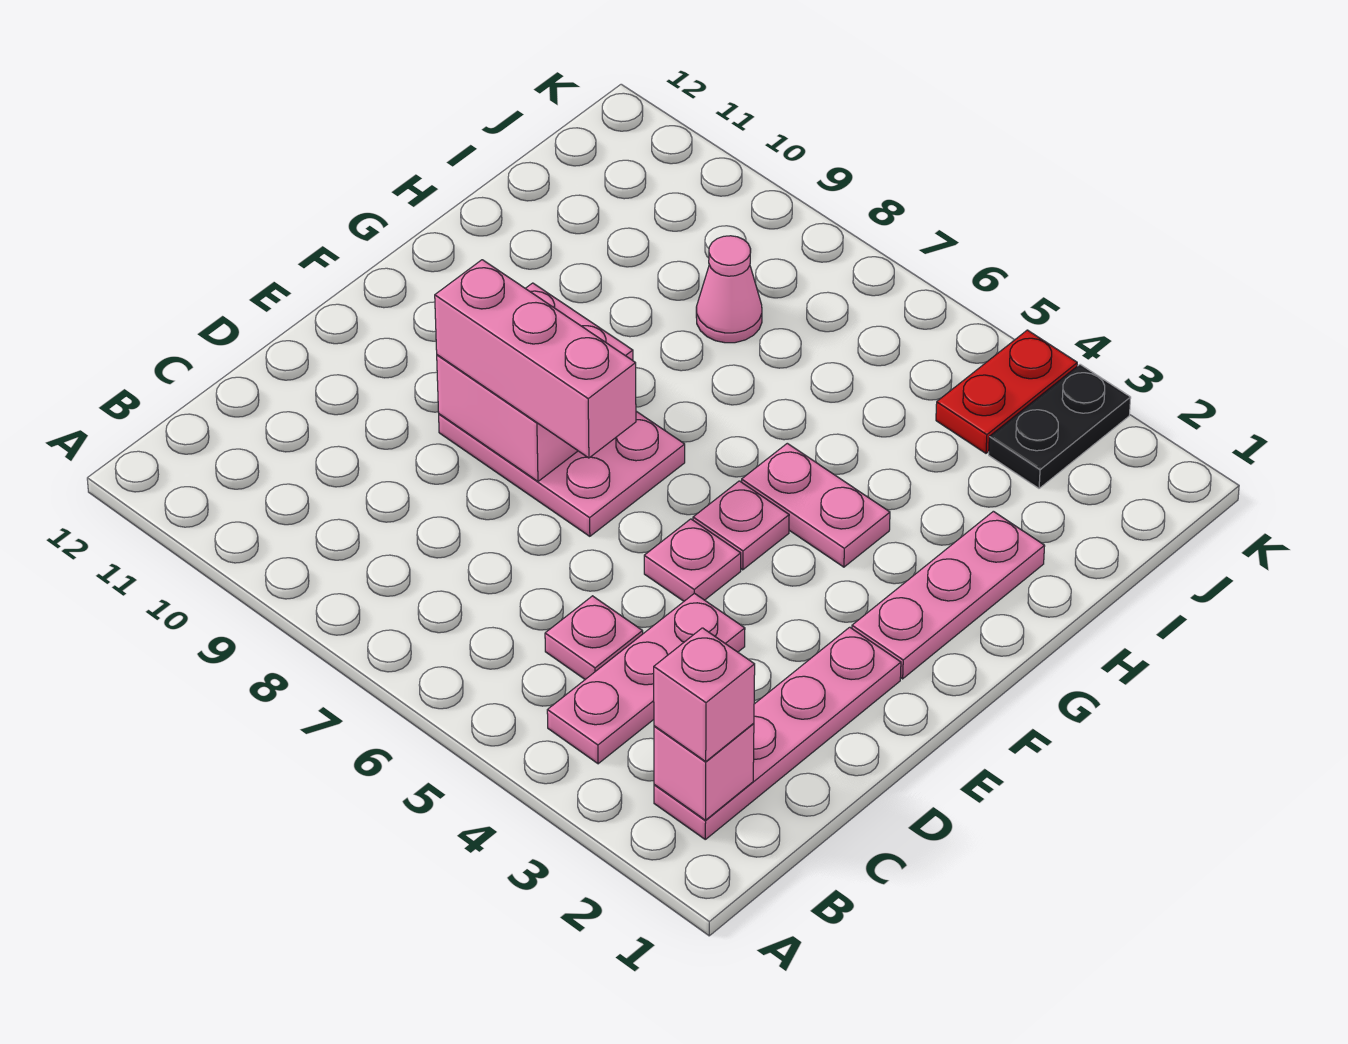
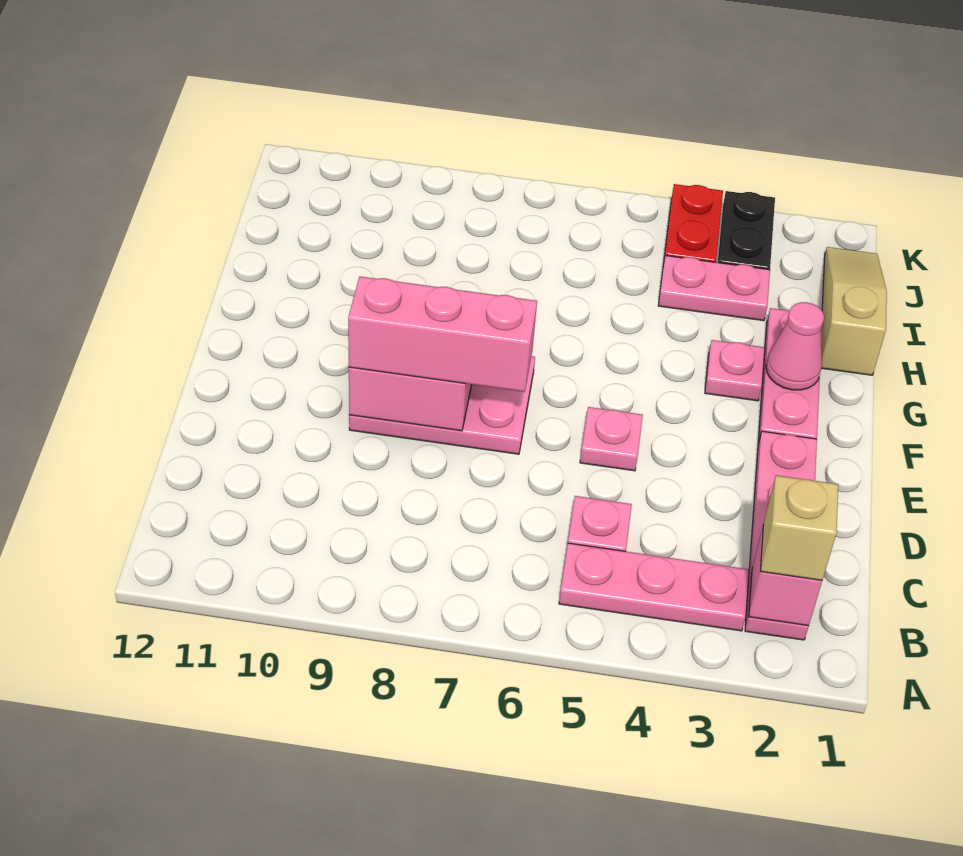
pink 1x1 brick [654,628,755,761] -> tan 1x1 brick [760,475,838,580]
pink 1x3 plate [547,593,745,764] -> pink 1x3 plate turned to [559,543,749,631]
pink 1x1 plate [693,481,789,570] -> pink 1x1 plate moved to [705,340,765,401]
pink 1x2 plate [742,443,890,567] -> pink 1x2 plate moved to [658,255,770,321]
none -> tan 1x3 slope [821,247,887,375]
pink 1x1 cone [696,236,762,343] -> pink 1x1 cone moved to [766,302,824,390]

